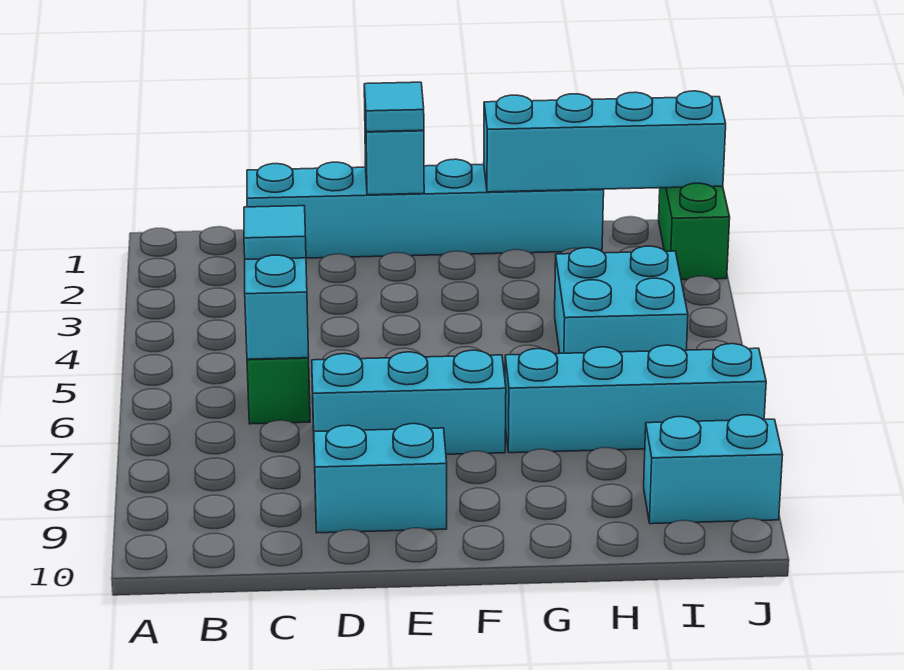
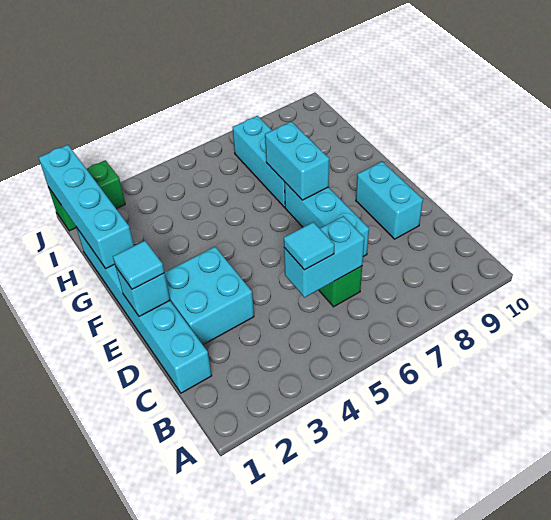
cyan 1x4 brick [505,344,766,453] -> cyan 1x3 brick [233,116,285,207]
cyan 2x2 brick [555,246,688,353] -> cyan 2x2 brick moved to [164,247,254,345]
cyan 1x2 brick [644,415,783,524] -> cyan 1x2 brick moved to [265,122,329,200]

